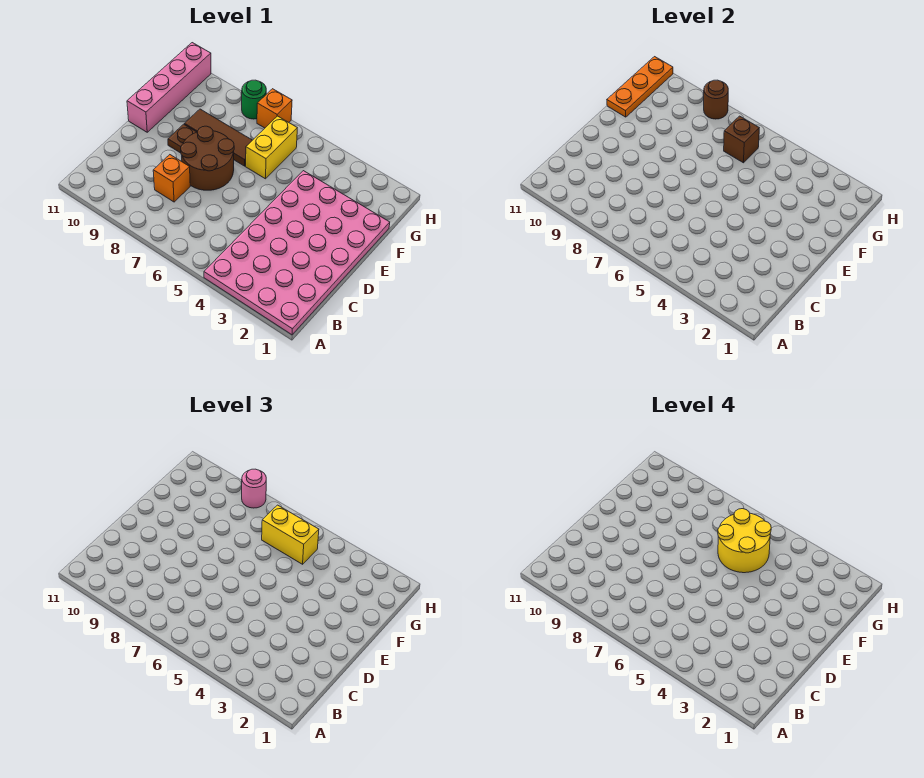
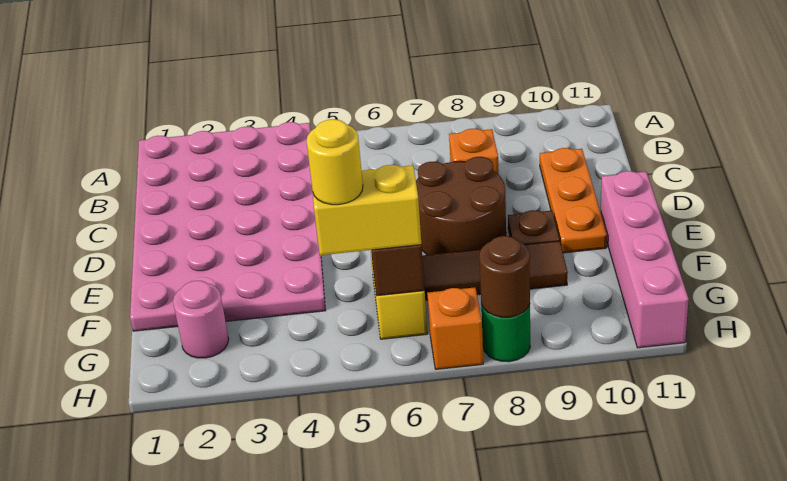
yellow 2x2 round brick [718,509,771,573] -> yellow 1x1 round brick [307,119,363,205]
orange 1x3 plate [607,57,673,117] -> orange 1x3 plate moved to [540,148,607,253]
pink 1x1 round brick [242,469,266,508] -> pink 1x1 round brick moved to [173,281,229,358]

